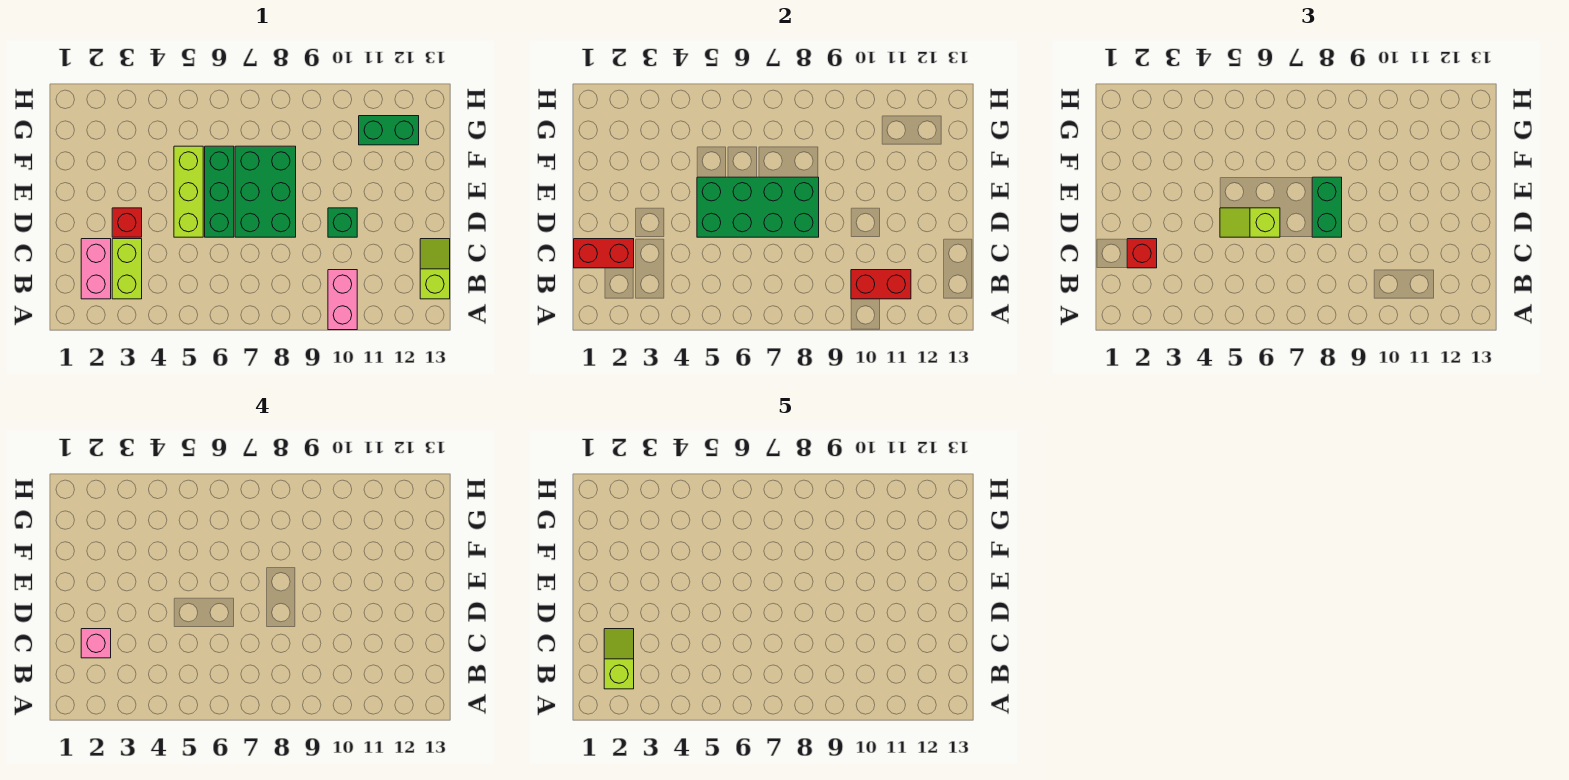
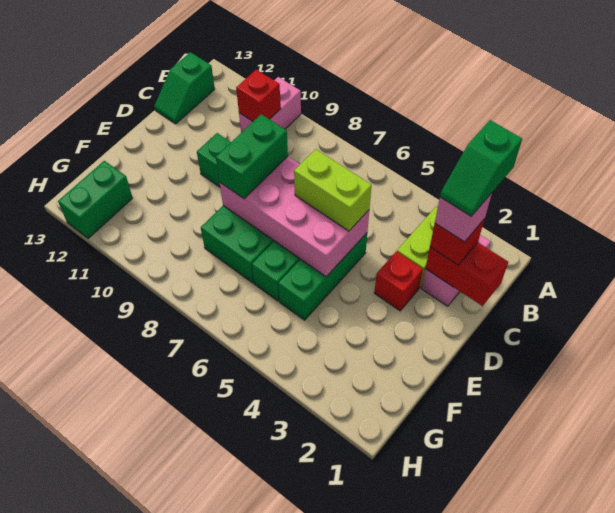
lime 1x2 slope [604,629,634,689] -> green 1x2 slope [440,120,522,216]
red 1x2 brick [851,270,911,299] -> red 1x1 brick [236,70,281,121]
lime 1x2 slope [420,239,450,299] -> green 1x2 slope [154,52,215,124]
lime 1x3 brick [174,146,203,237] -> green 1x3 brick [278,233,367,320]
green 2x4 brick [697,177,819,237] -> pink 2x4 brick [220,157,369,277]
lime 1x2 slope [1220,208,1280,237] -> lime 1x2 brick [294,149,372,231]
green 1x2 brick [359,116,419,145] -> green 1x2 brick turned to [58,161,133,239]

